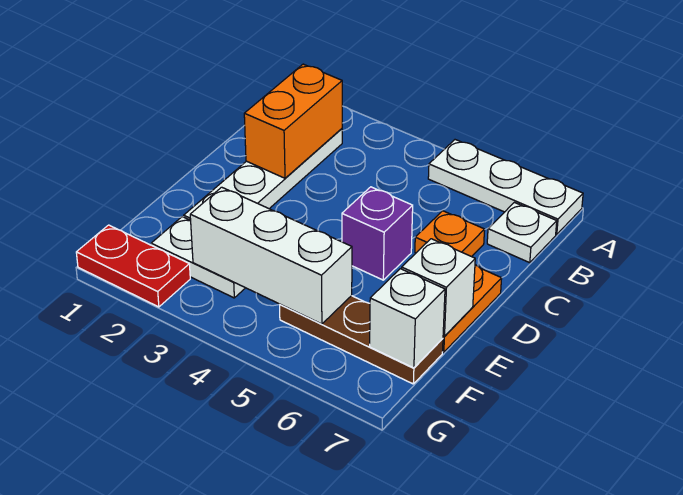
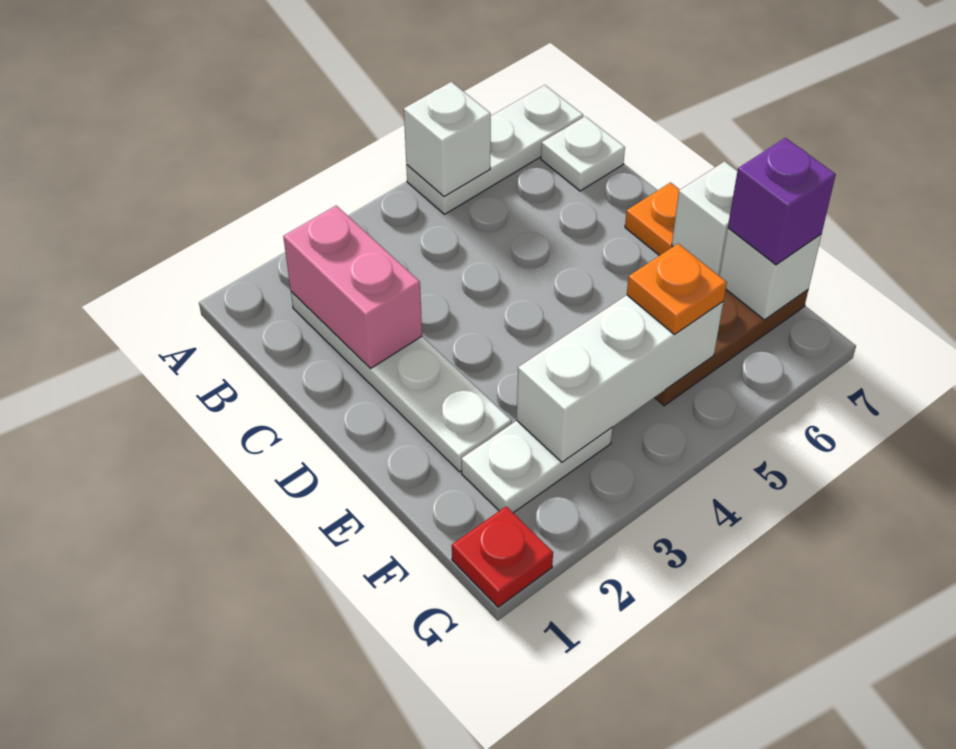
none -> white 1x1 brick [404,82,491,197]
orange 1x2 brick [244,64,342,178] -> pink 1x2 brick [283,206,422,369]
orange 1x1 plate [415,211,485,257] -> orange 1x1 plate moved to [627,244,727,334]
purple 1x1 brick [342,187,413,280] -> purple 1x1 brick moved to [728,138,836,265]
red 1x2 plate [76,225,190,307] -> red 1x1 plate [452,506,553,607]

